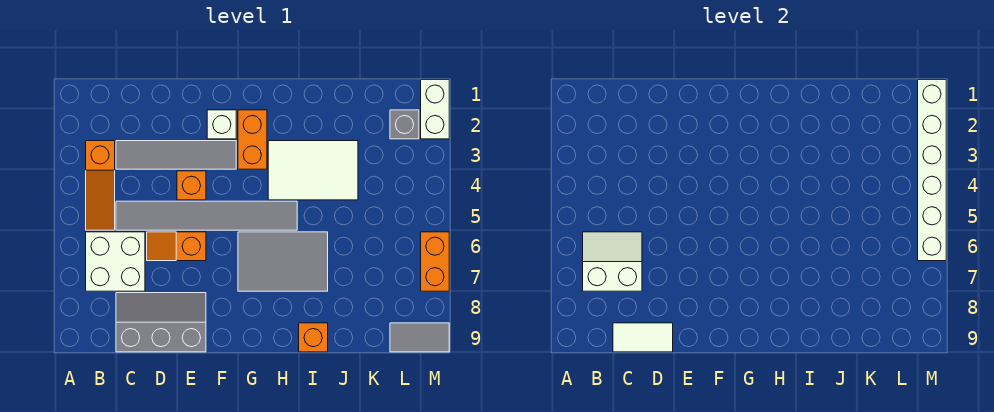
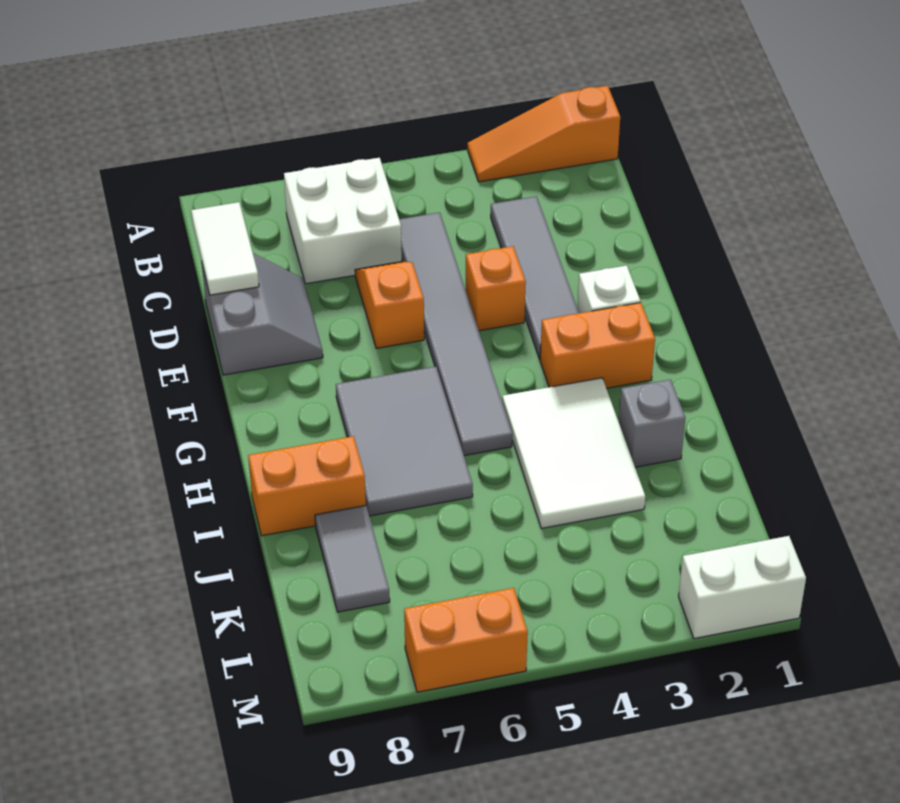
orange 1x3 slope [86,141,115,230] -> orange 1x3 slope moved to [468,86,620,182]
white 2x2 slope [583,232,642,291] -> none
grey 2x3 slope [116,293,206,352] -> grey 2x2 slope [202,253,323,375]
orange 1x1 brick [299,323,328,352] -> orange 1x2 brick [248,436,366,536]
grey 1x1 brick [390,110,419,139] -> grey 1x1 brick moved to [619,379,685,467]
grey 1x2 tile [390,323,449,352] -> grey 1x2 tile moved to [315,506,390,612]
white 1x6 brick [918,80,946,261] -> none

